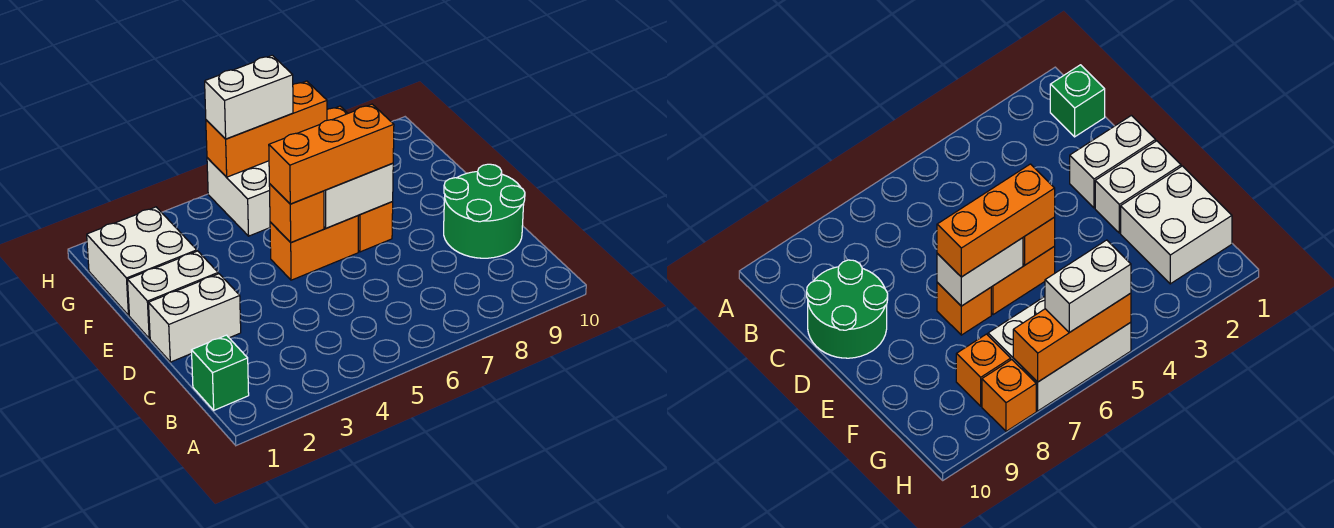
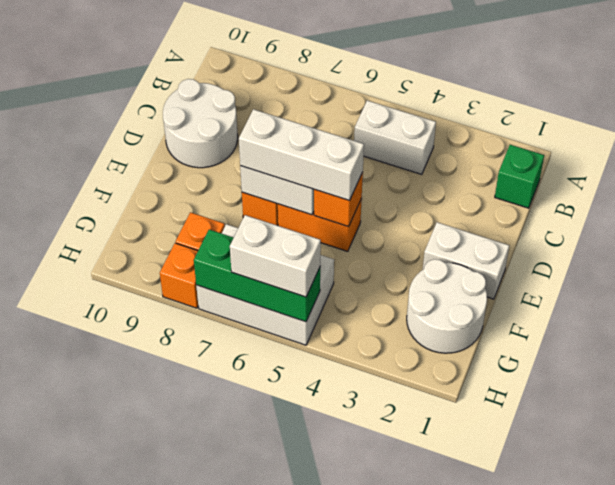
green 2x2 round brick [444,164,525,258] -> white 2x2 round brick [163,79,238,168]
white 1x2 brick [149,274,241,362] -> white 1x2 brick moved to [354,100,436,175]
orange 1x3 brick [269,104,394,204] -> white 1x3 brick [239,109,364,201]
white 2x2 brick [87,207,197,315] -> white 2x2 round brick [407,259,487,353]
orange 1x3 brick [206,81,327,177] -> green 1x3 brick [194,230,320,322]

